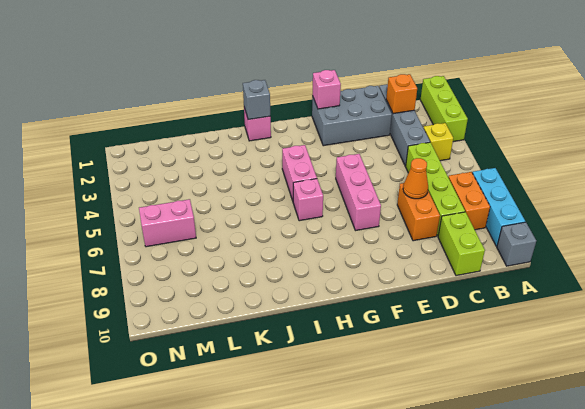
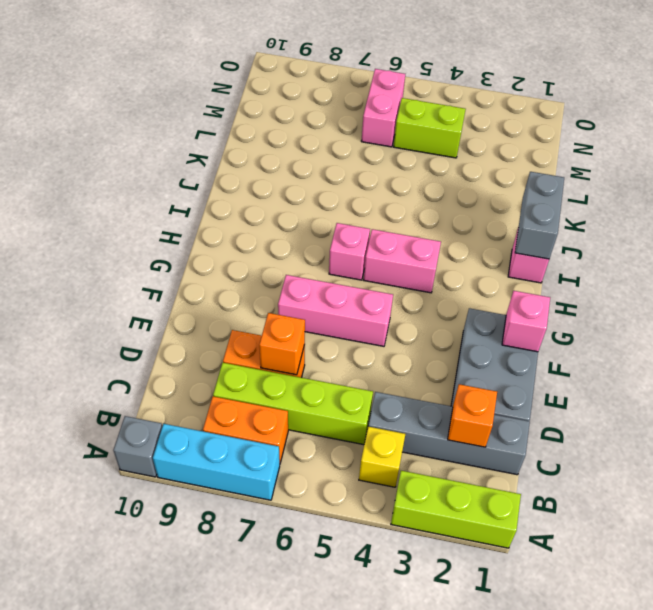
lime 1x2 brick [438,212,485,276] -> lime 1x2 brick moved to [394,98,466,158]
orange 1x1 cone [403,158,428,199] -> orange 1x1 brick [259,313,305,375]
grey 1x1 brick [243,80,270,120] -> grey 1x2 brick [515,172,564,259]

